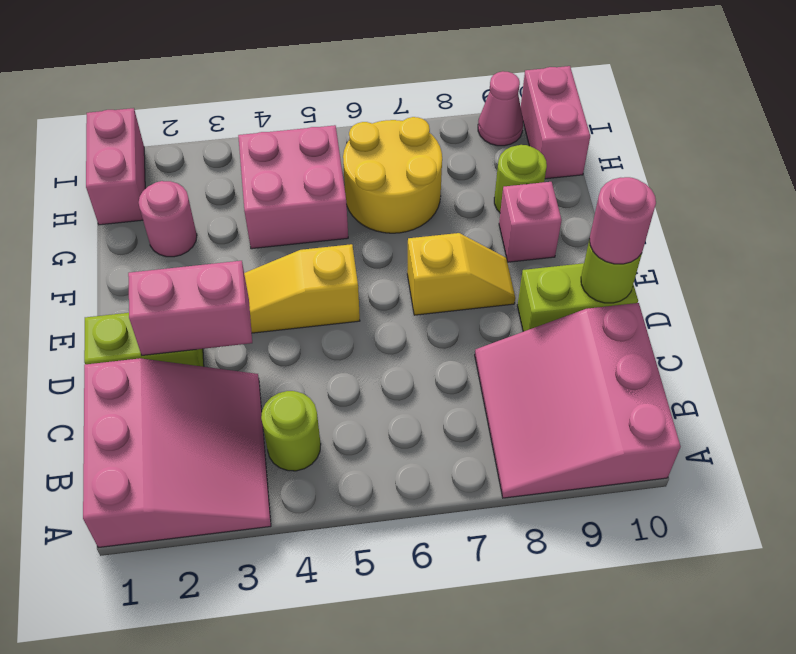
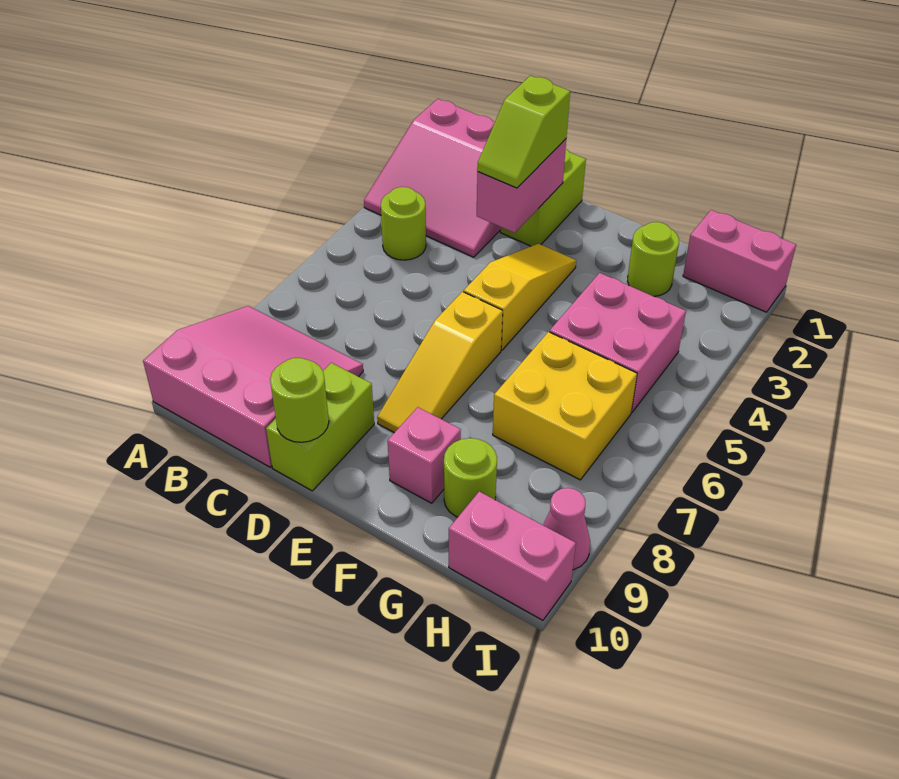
none -> lime 1x2 slope [477,76,570,188]
pink 1x1 round brick [589,177,656,264] -> none
yellow 1x2 slope [407,233,515,315] -> yellow 1x3 slope [377,292,503,433]
pink 1x1 round brick [139,181,197,257] -> lime 1x1 round brick [628,222,679,296]
yellow 2x2 round brick [343,117,442,233] -> yellow 2x2 brick [493,332,637,480]

